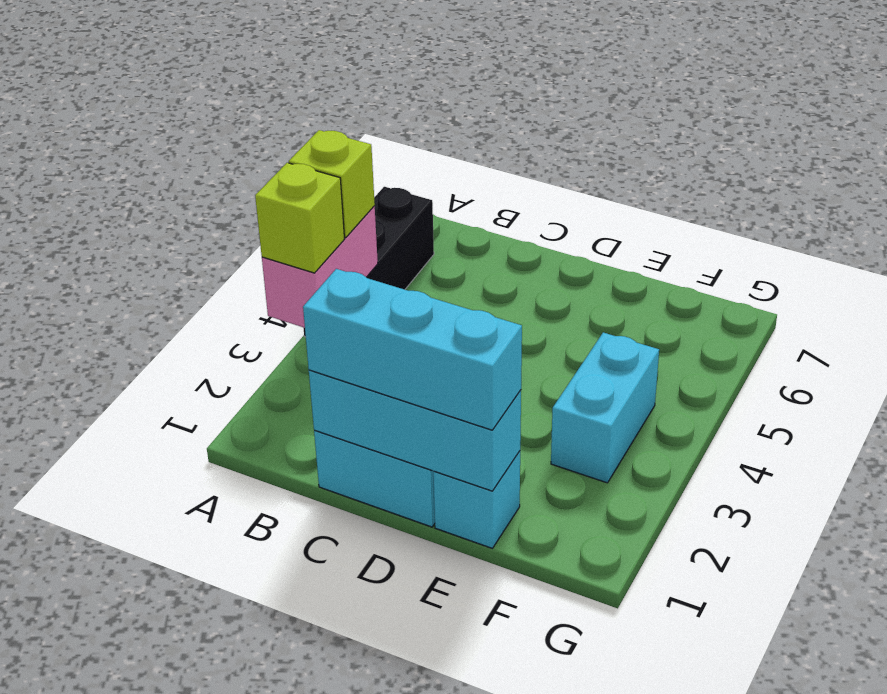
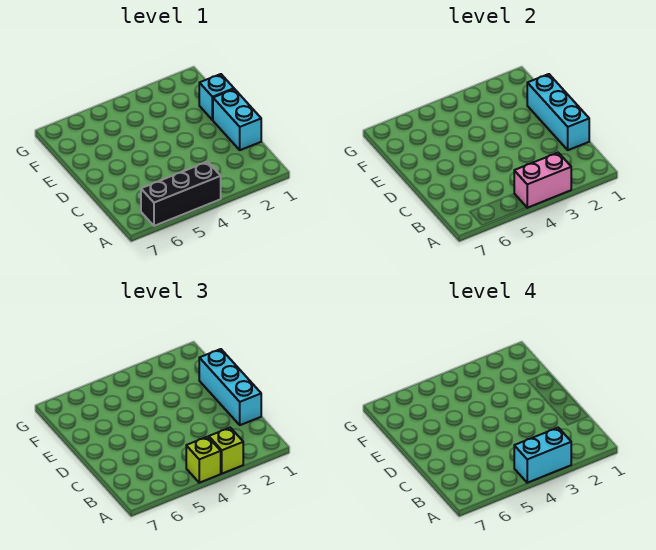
cyan 1x2 brick [551,332,659,483] -> cyan 1x2 brick moved to [514,428,571,483]

